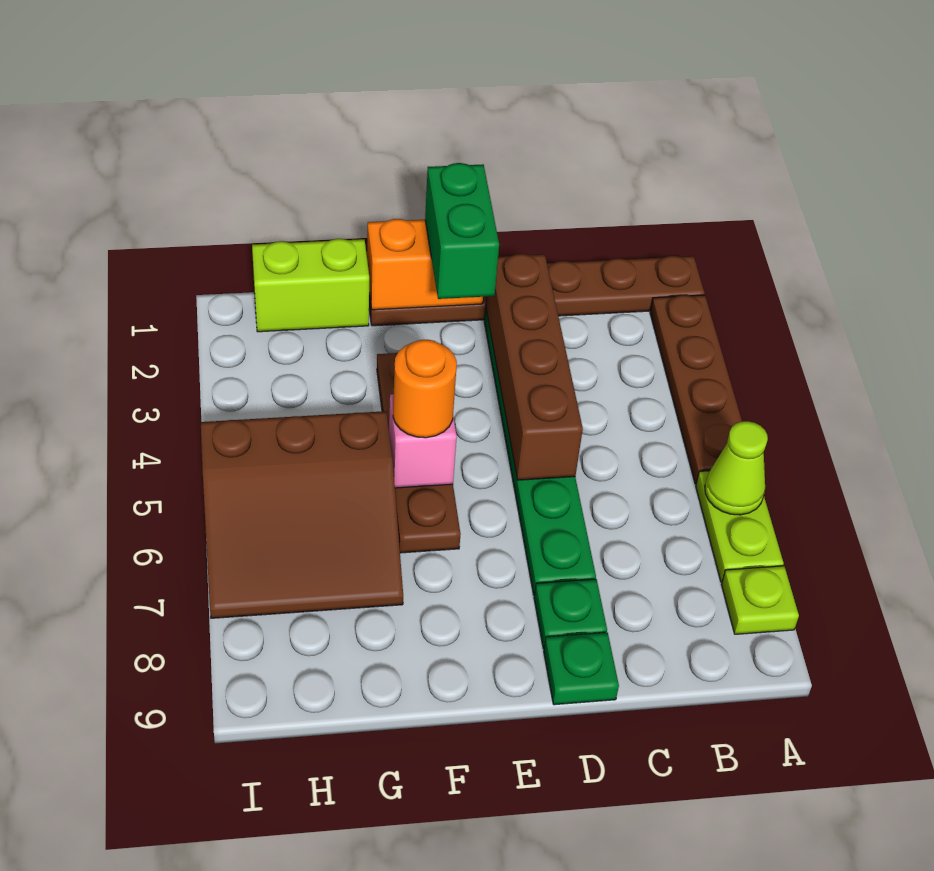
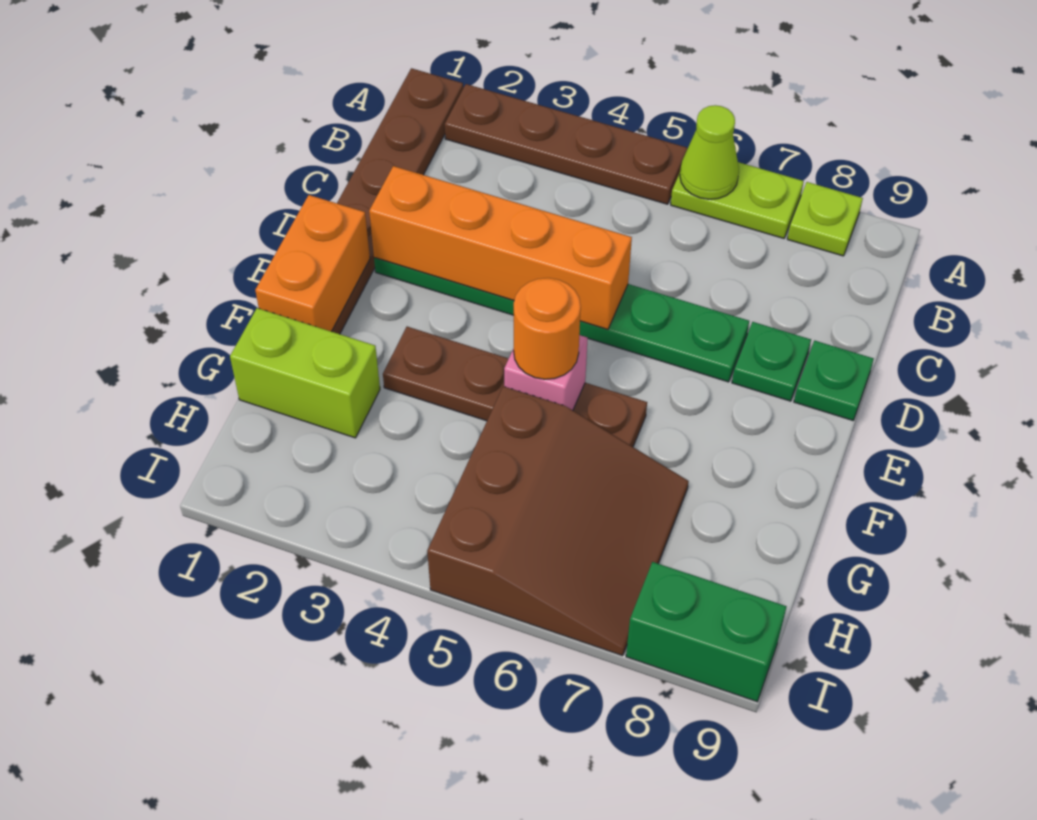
brown 1x4 brick [486,254,583,480] -> orange 1x4 brick [369,166,632,329]
green 1x2 brick [425,163,499,299] -> green 1x2 brick moved to [626,562,787,702]
lime 1x2 brick [252,239,369,332] -> lime 1x2 brick turned to [230,308,380,438]

